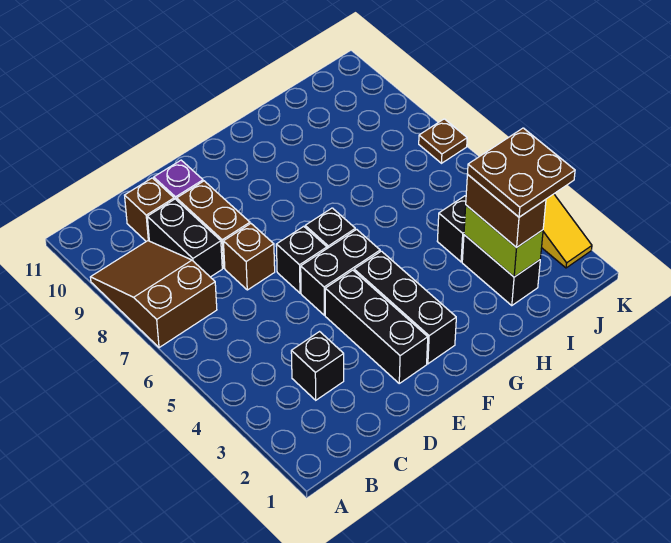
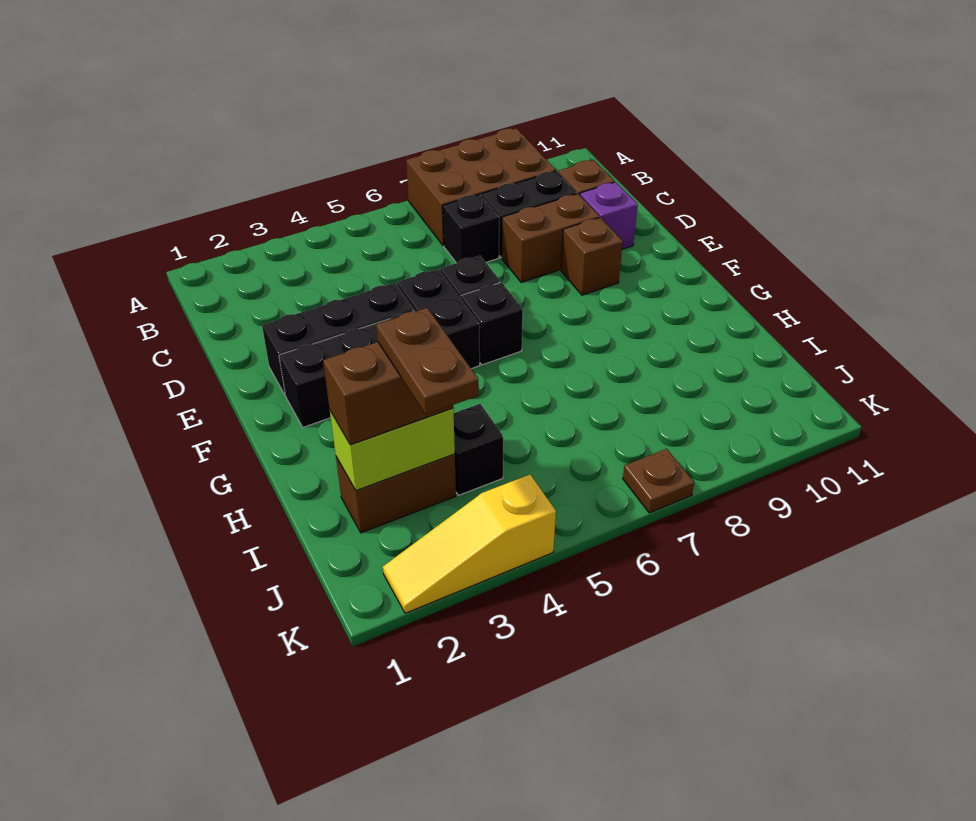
brown 2x3 slope [90,241,217,348] -> brown 2x3 brick [406,128,556,246]
black 1x1 brick [291,332,344,400] -> black 1x1 brick moved to [443,194,499,263]
brown 1x1 brick [223,224,275,290] -> brown 1x1 brick moved to [561,217,623,295]
black 1x2 brick [462,235,540,306] -> brown 1x2 brick [336,454,456,533]
brown 2x2 plate [468,128,575,217] -> brown 1x2 plate [376,308,479,414]

